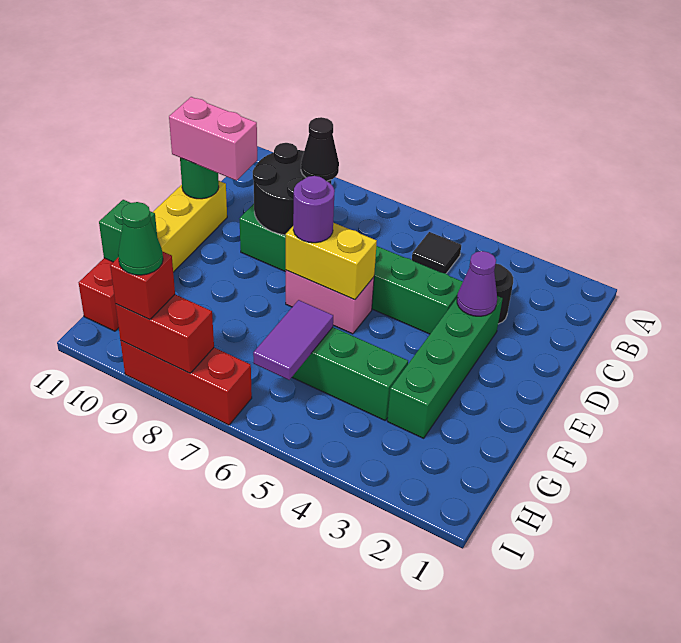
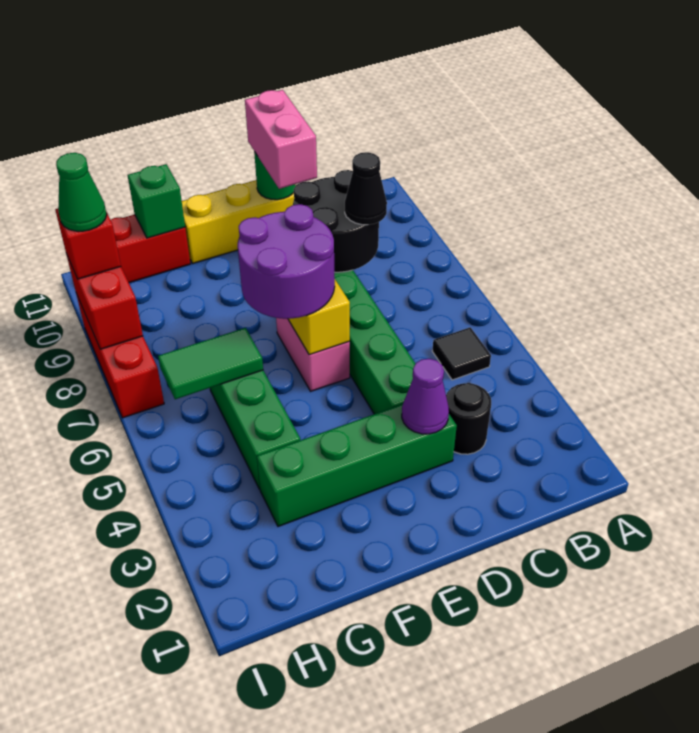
purple 1x1 round brick [293,176,335,243] -> purple 2x2 round brick [238,204,335,319]
purple 1x2 tile [253,300,333,380] -> green 1x2 tile [158,328,263,399]

